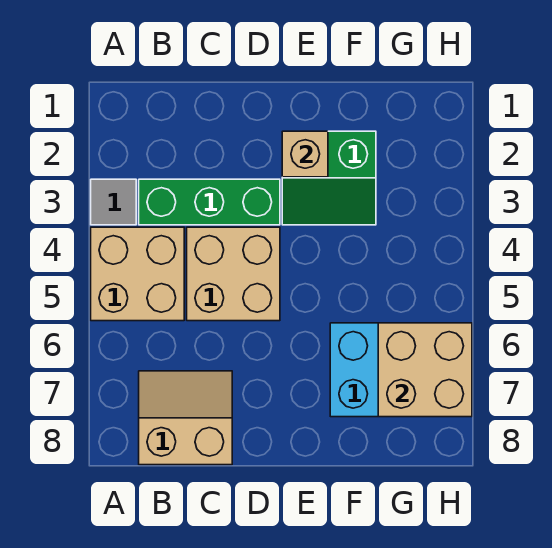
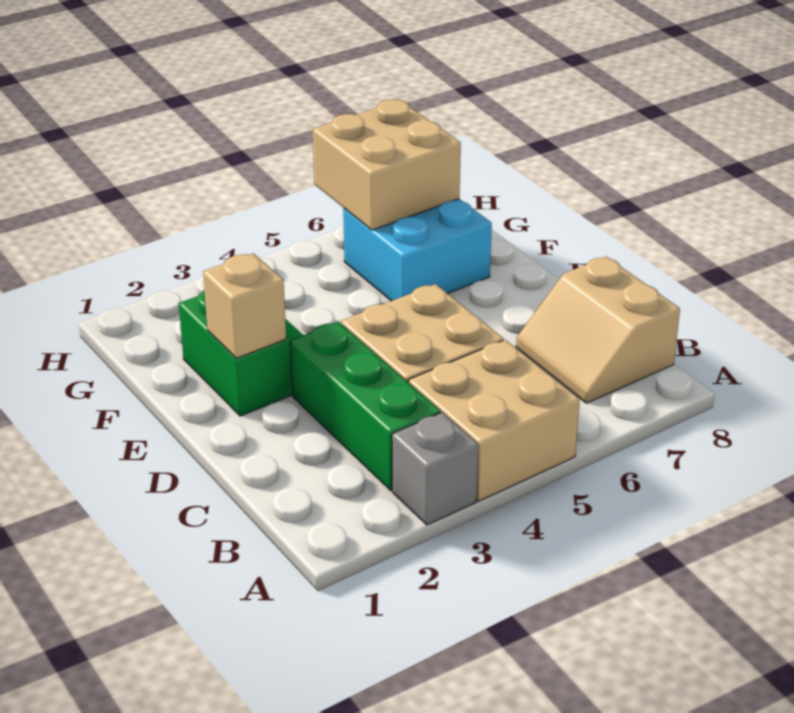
grey 1x1 tile [91,179,136,225] -> grey 1x1 brick [392,413,478,525]

